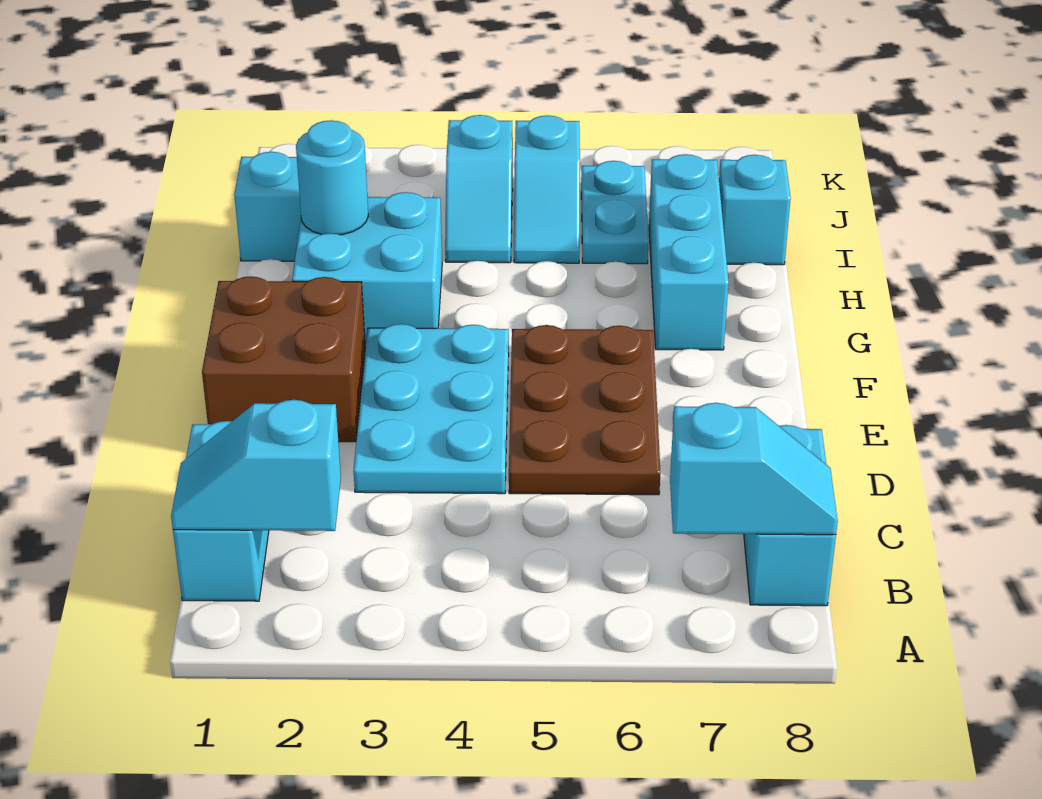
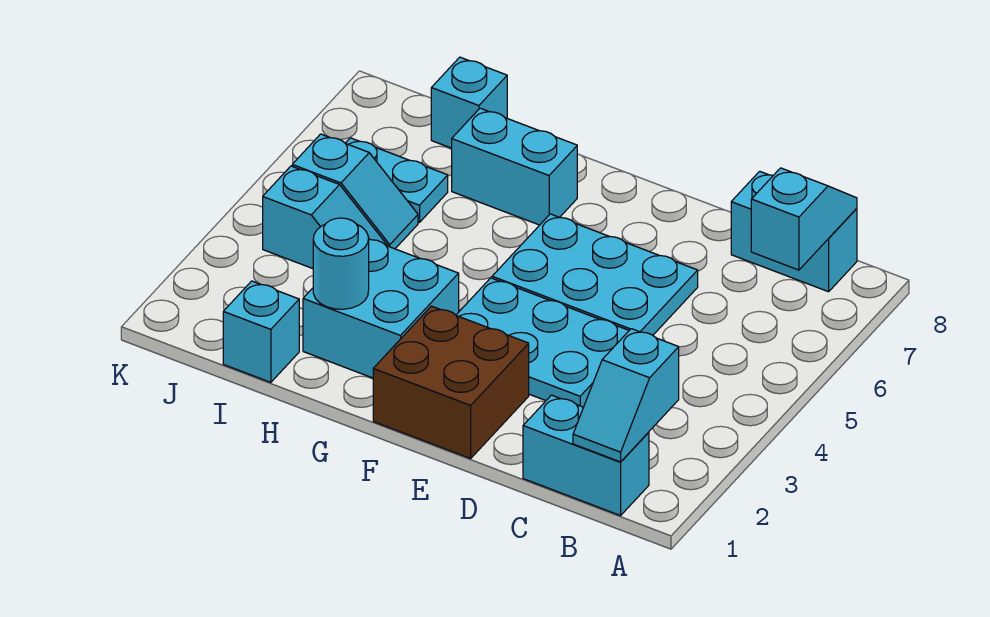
brown 2x3 plate [509,325,661,495] -> cyan 2x3 plate [492,214,698,335]
cyan 1x3 brick [649,154,729,350] -> cyan 1x2 brick [452,108,577,225]

